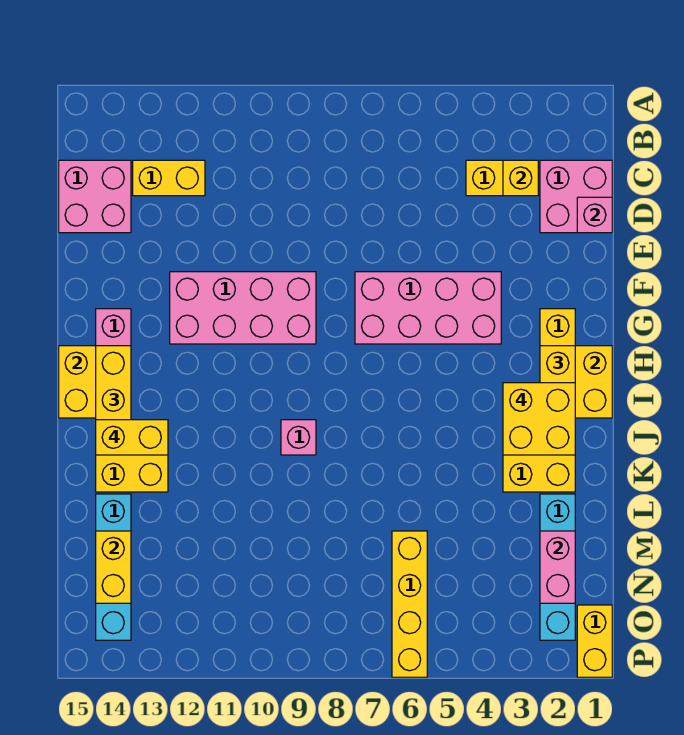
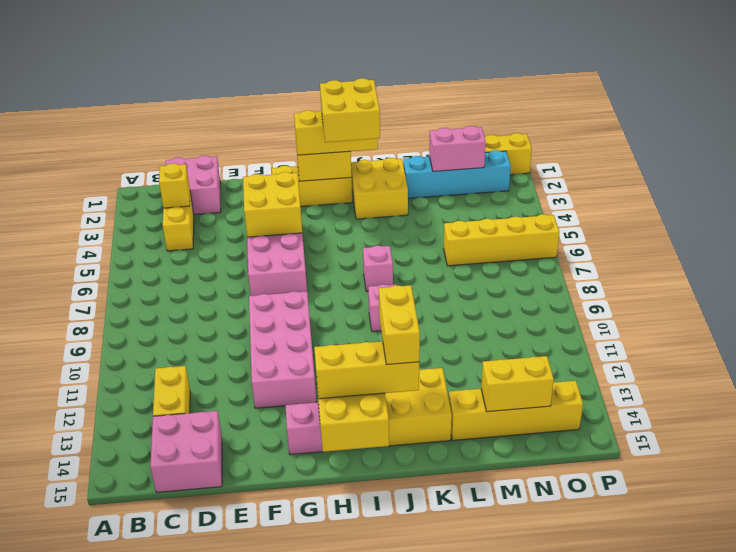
pink 1x1 brick [577,197,612,233] -> pink 1x1 brick moved to [363,246,393,291]
none -> yellow 2x2 brick [243,172,302,237]
cyan 1x4 brick [96,494,131,640] -> yellow 1x4 brick [449,381,583,440]

